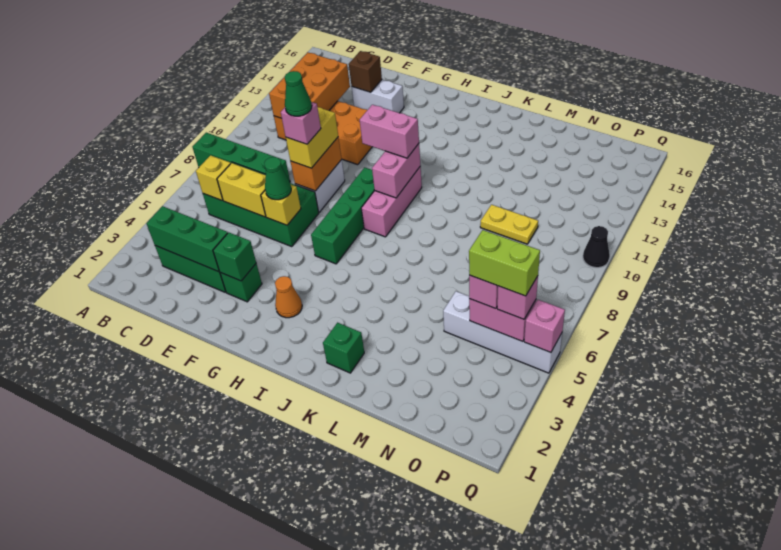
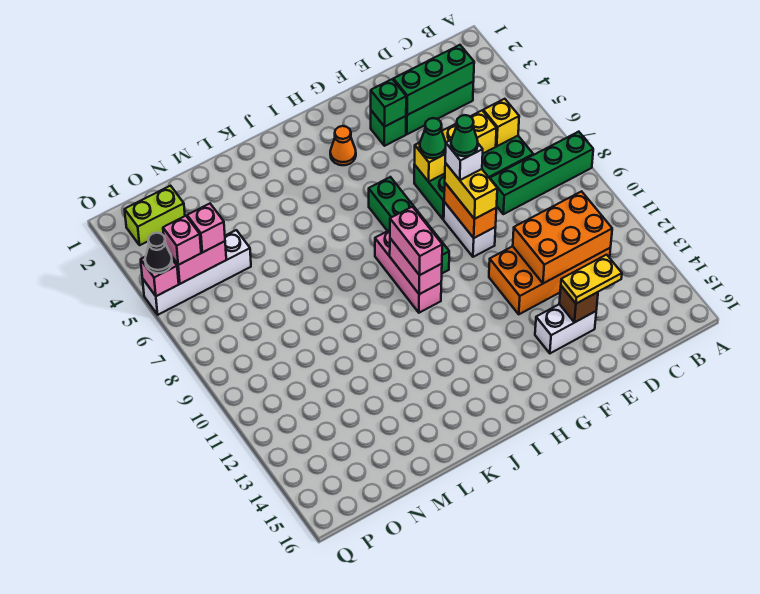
orange 2x3 brick [269,52,350,118] -> orange 2x3 brick turned to [513,191,612,283]
pink 1x1 brick [281,102,321,144] -> white 1x1 brick [445,140,483,180]
pink 1x2 brick [360,105,419,158] -> pink 1x2 brick turned to [390,207,442,275]
green 1x1 brick [323,323,364,373] -> none
yellow 1x2 plate [480,205,538,244] -> yellow 1x2 plate moved to [561,255,622,303]
lime 1x2 brick [469,230,540,296] -> lime 1x2 brick moved to [125,186,185,245]
black 1x1 cone [583,226,610,268] -> black 1x1 cone moved to [145,233,172,273]

